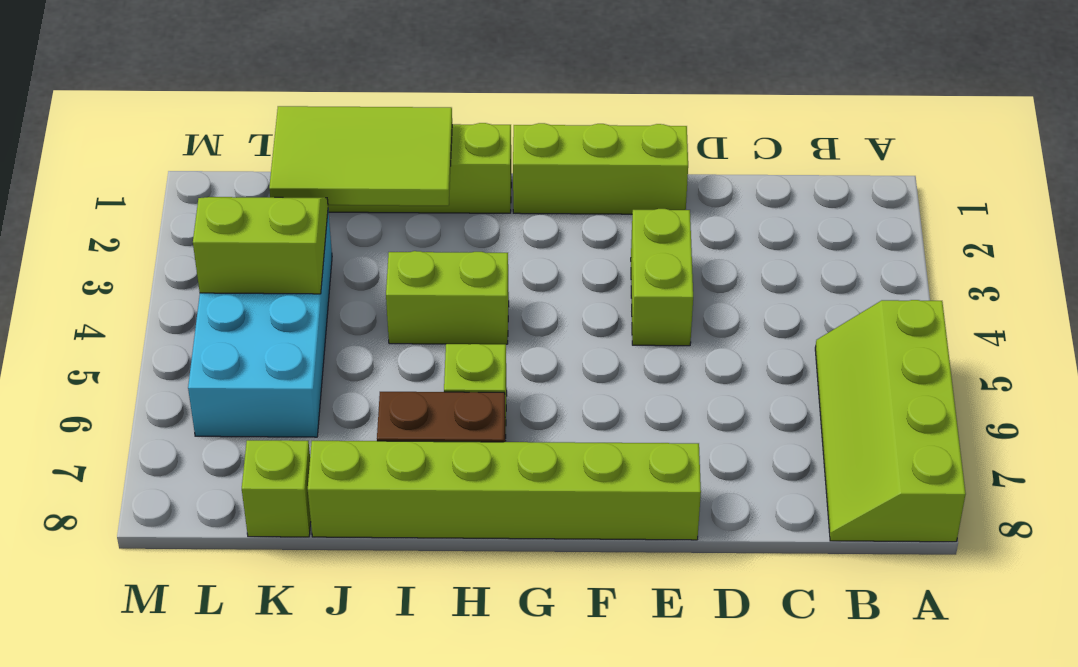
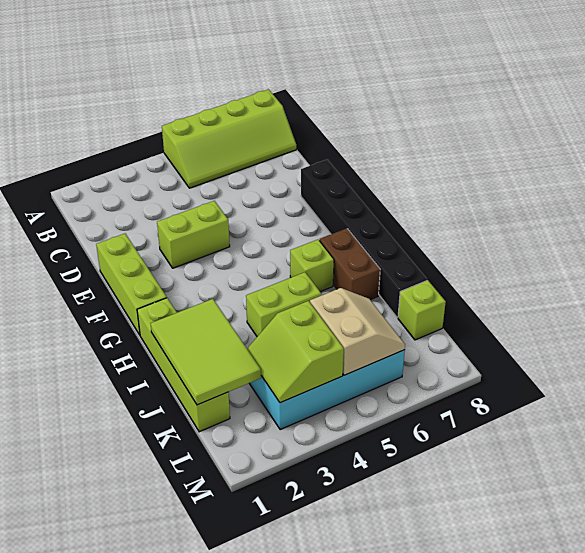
lime 1x6 brick [308,441,701,540] -> black 1x6 brick [301,160,427,318]
lime 1x2 brick [386,251,509,344] -> lime 1x2 brick turned to [246,272,321,336]
none -> tan 2x2 slope [310,288,405,375]

